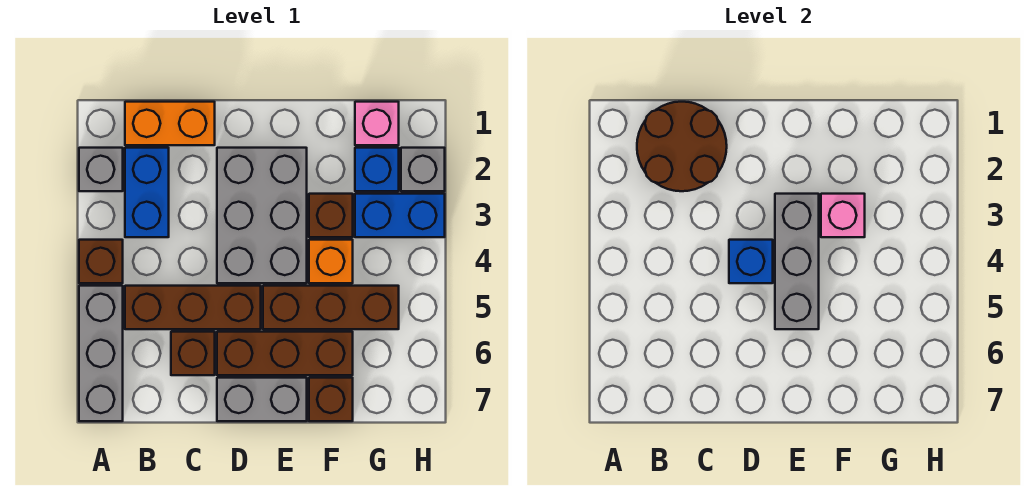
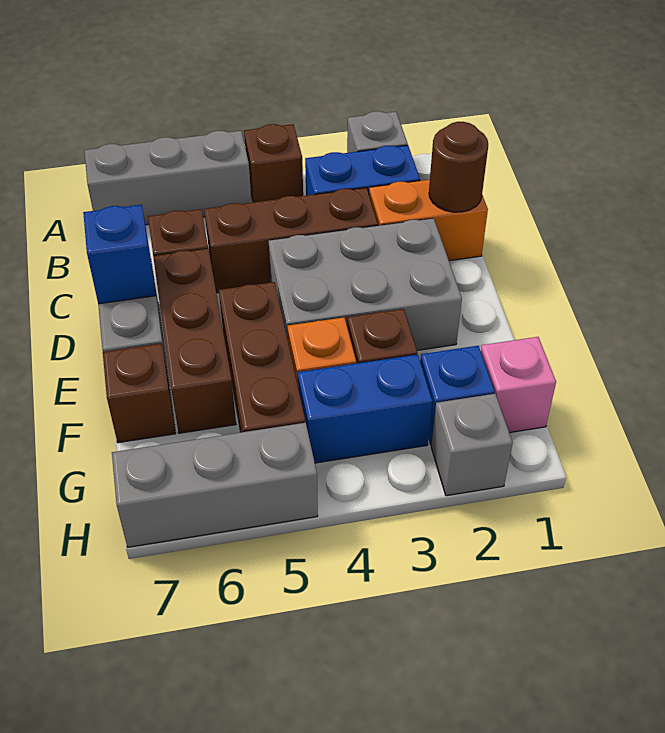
orange 1x2 brick [125,102,215,145] -> orange 1x2 brick turned to [369,180,488,261]
brown 2x2 round brick [637,102,727,191] -> brown 1x1 round brick [429,122,488,212]
brown 1x3 brick [125,286,261,329] -> brown 1x3 brick turned to [204,188,378,293]
blue 1x1 brick [729,240,773,283] -> blue 1x1 brick moved to [83,205,156,304]
grey 1x3 brick [775,194,819,329] -> grey 1x3 brick moved to [112,423,318,547]
pink 1x1 brick [821,194,865,237] -> none
blue 1x2 brick [355,194,445,237] -> blue 1x2 brick turned to [298,355,432,463]

